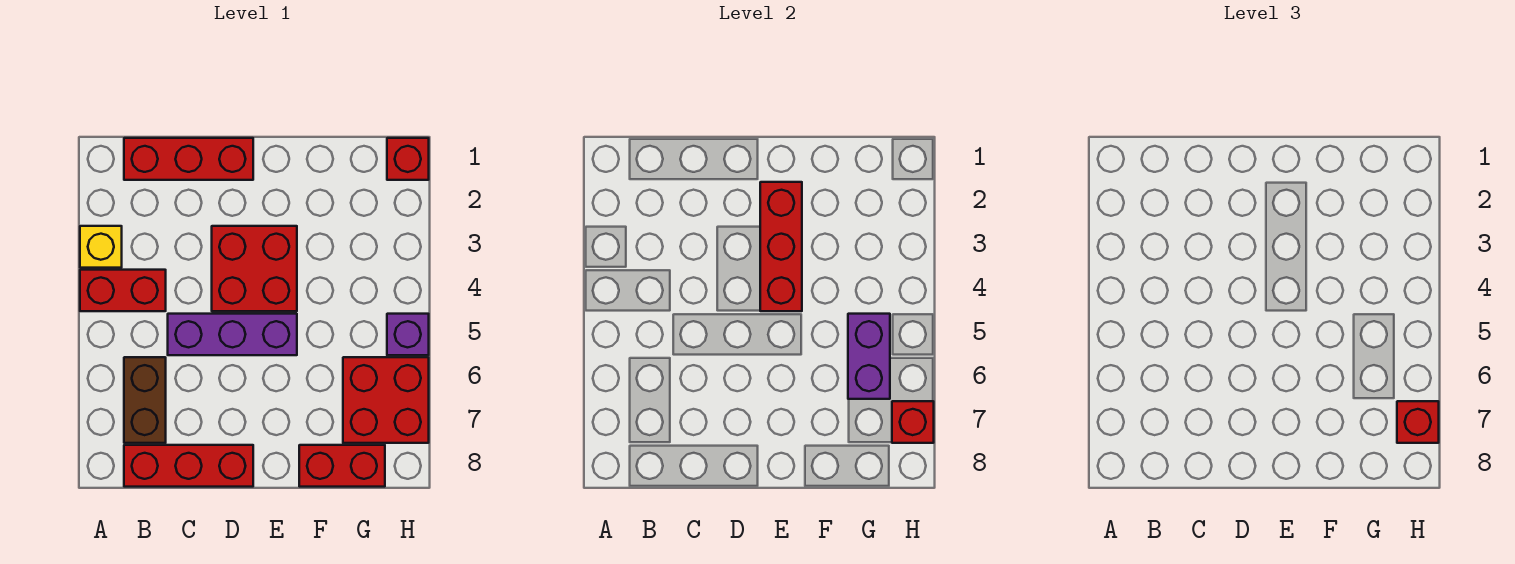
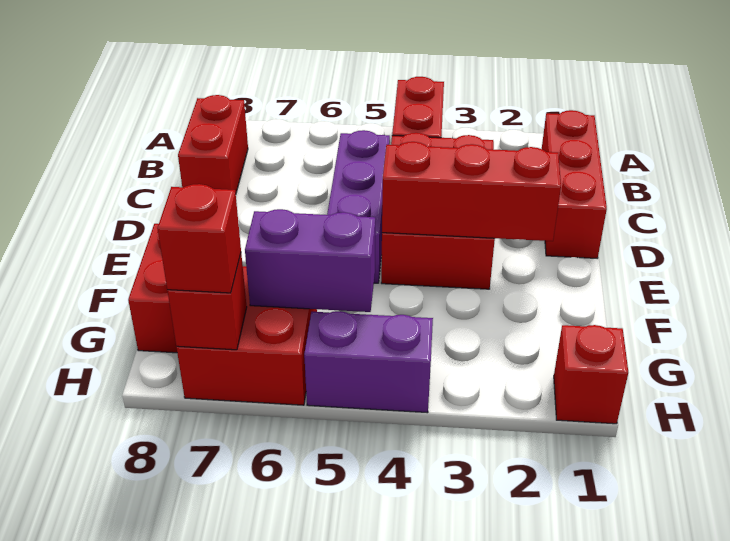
yellow 1x1 brick [80,226,122,268] -> none
brown 1x2 brick [124,357,166,443] -> none
red 1x3 brick [124,445,253,487] -> red 1x2 brick [178,95,248,193]
red 2x2 brick [212,226,297,311] -> red 2x3 brick [381,133,495,289]
purple 1x1 brick [387,314,429,355] -> purple 1x2 brick [304,311,433,413]

